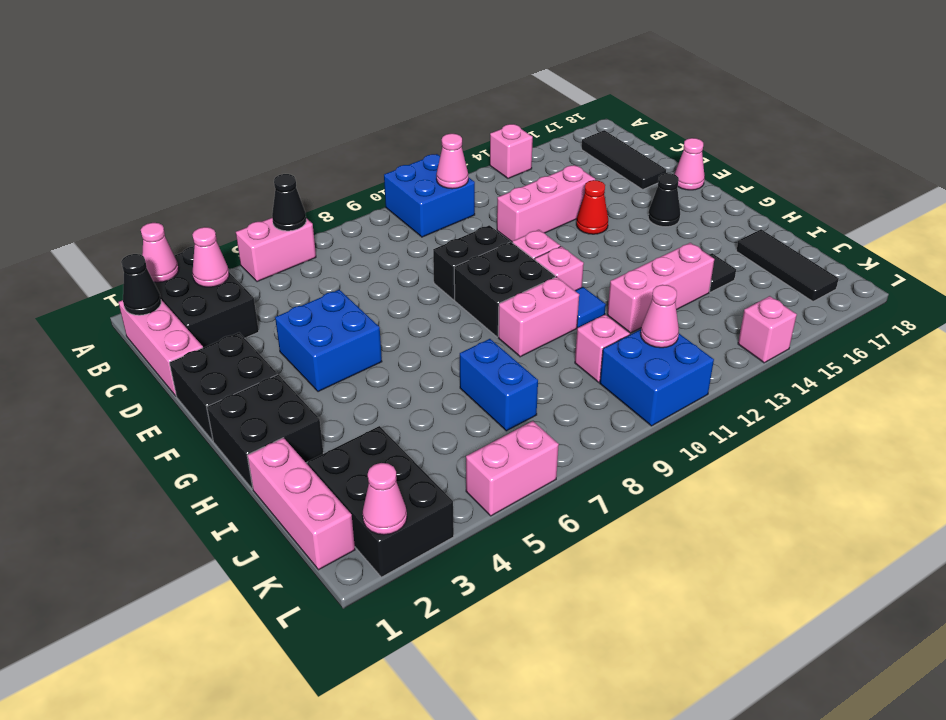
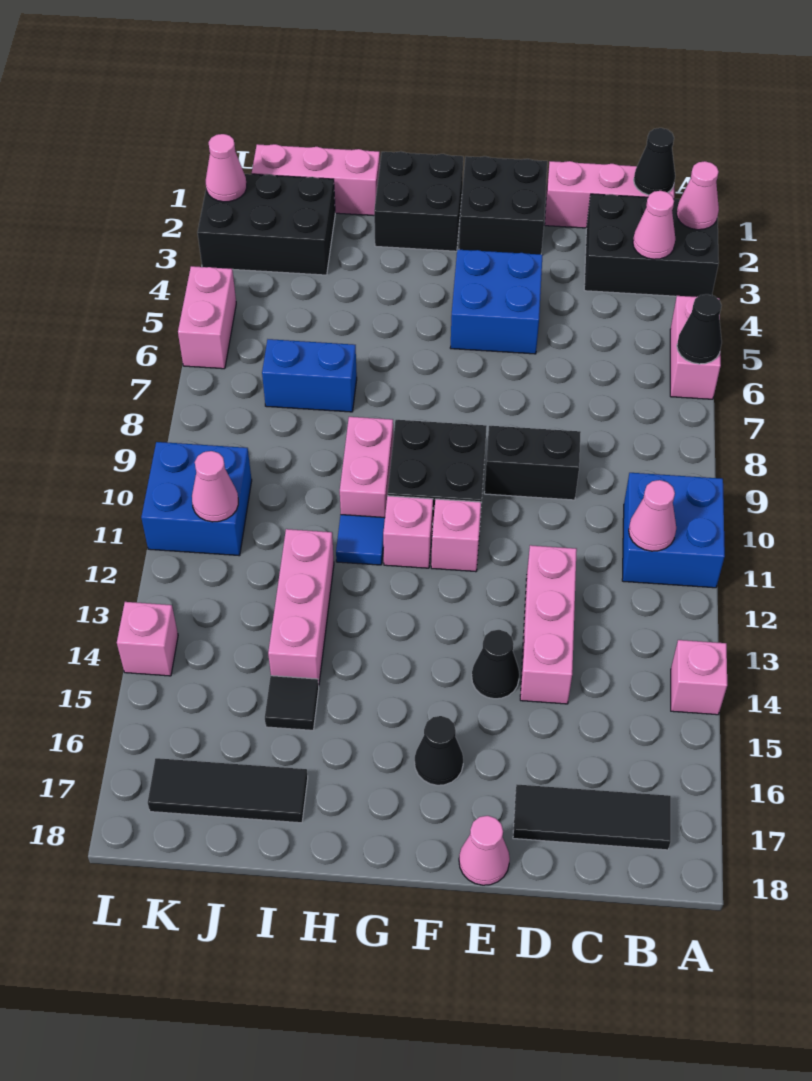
black 1x2 brick [433,225,510,300] -> black 1x2 brick turned to [484,426,581,500]
red 1x1 cone [576,180,608,234] -> black 1x1 cone [472,630,519,699]
pink 1x1 brick [575,314,630,382] -> none

